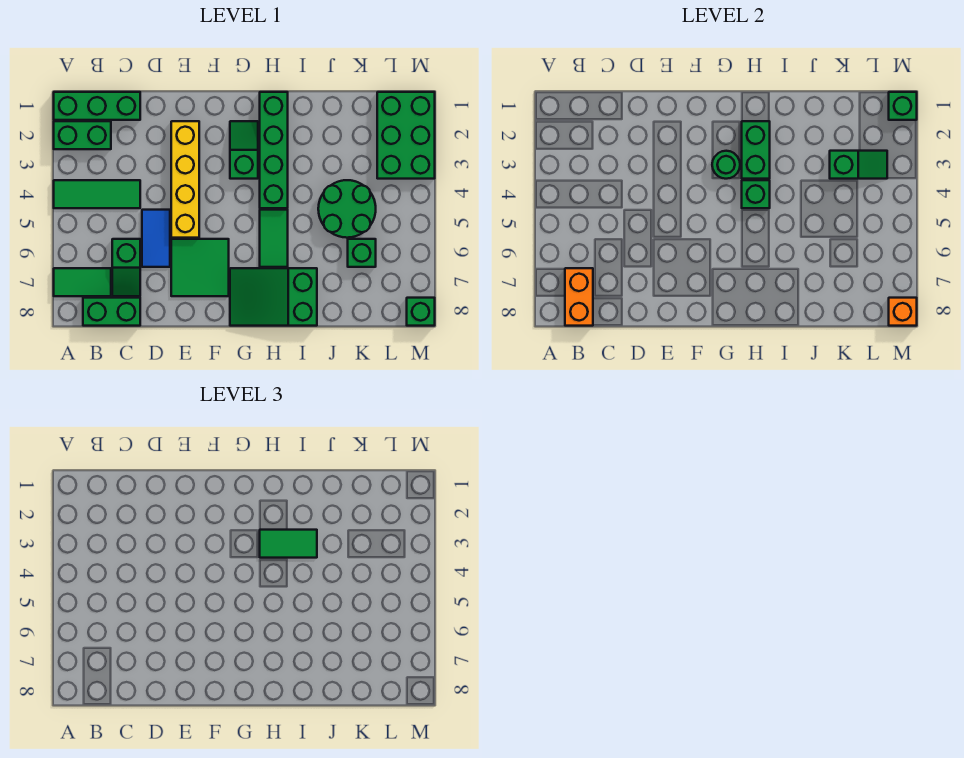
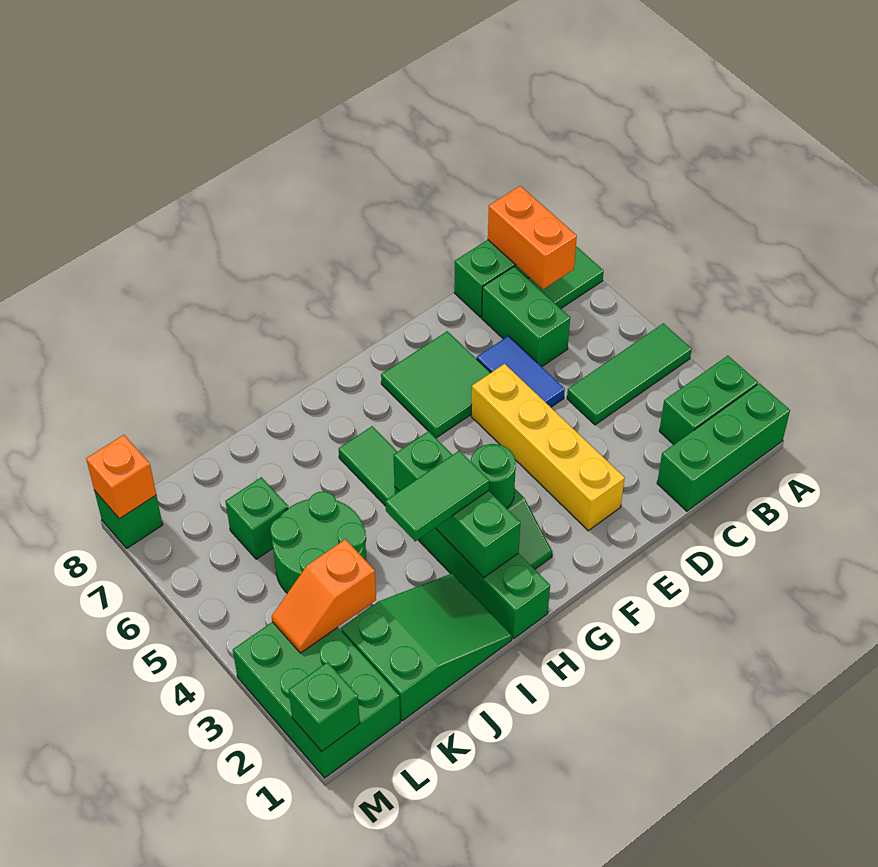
green 1x2 slope [112,239,140,296] -> green 1x2 brick [482,267,570,367]
green 2x3 slope [230,268,317,326] -> green 2x3 slope moved to [341,573,512,721]
green 1x2 slope [830,151,887,179] -> orange 1x2 slope [272,539,376,653]

